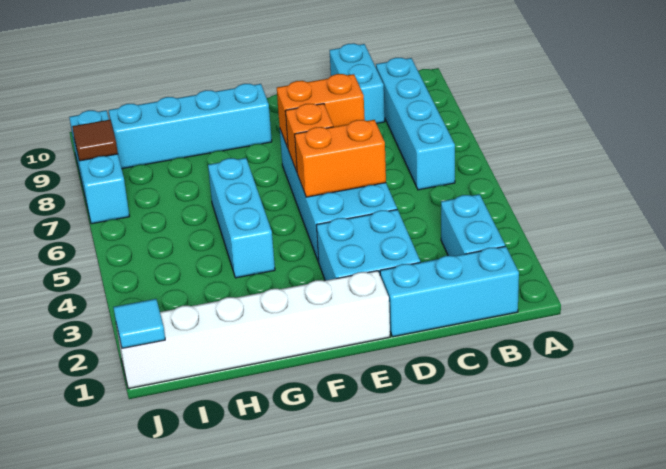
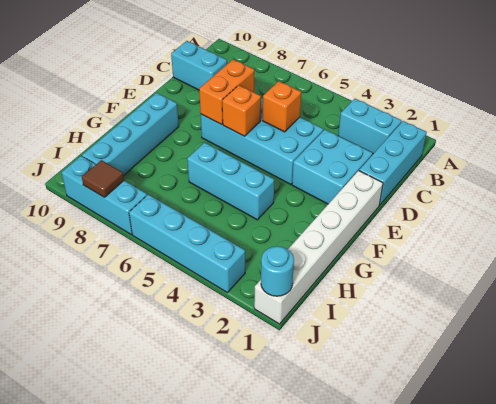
cyan 1x4 brick [376,58,455,190] -> cyan 1x4 brick moved to [129,195,245,292]
orange 1x2 brick [295,120,386,197] -> orange 1x1 brick [263,81,301,132]
cyan 1x1 tile [113,299,165,348] -> cyan 1x1 round brick [261,246,294,296]

